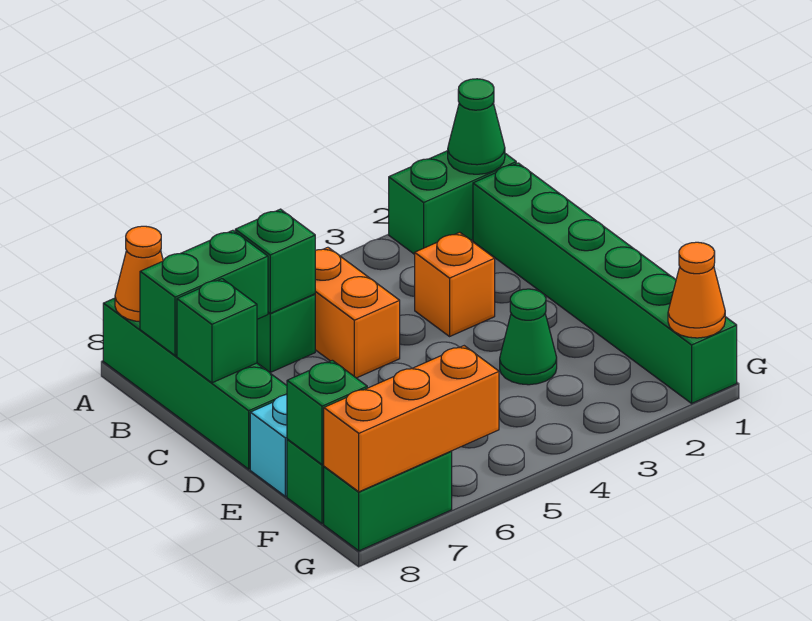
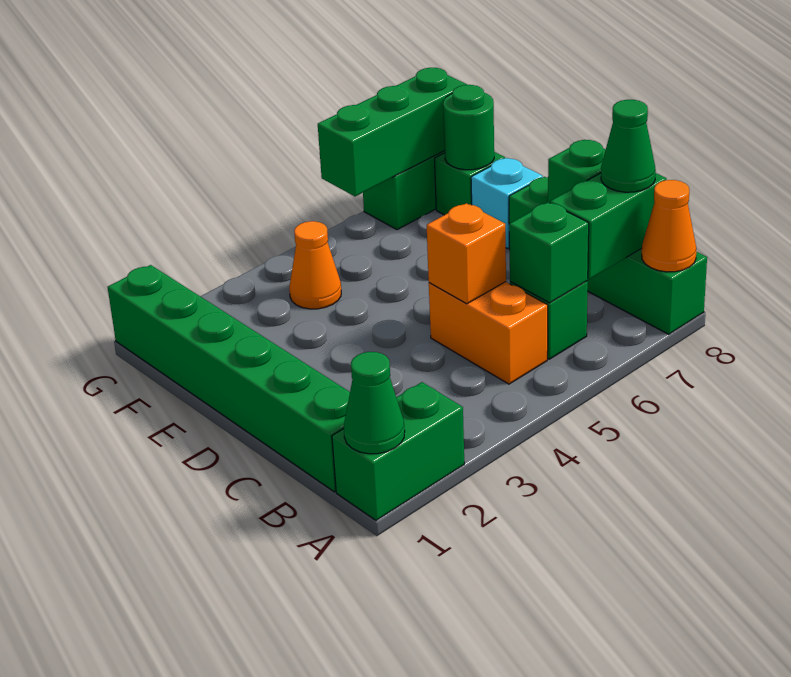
orange 1x1 brick [415,232,495,336] -> orange 1x1 brick moved to [427,203,506,304]
green 1x1 cone [500,289,557,385] -> green 1x1 cone moved to [601,100,656,192]
green 1x1 brick [287,360,367,465] -> green 1x1 round brick [443,85,494,170]
orange 1x1 cone [668,242,725,338] -> orange 1x1 cone moved to [289,221,341,309]
orange 1x3 brick [324,346,499,492] -> green 1x3 brick [318,68,467,196]

